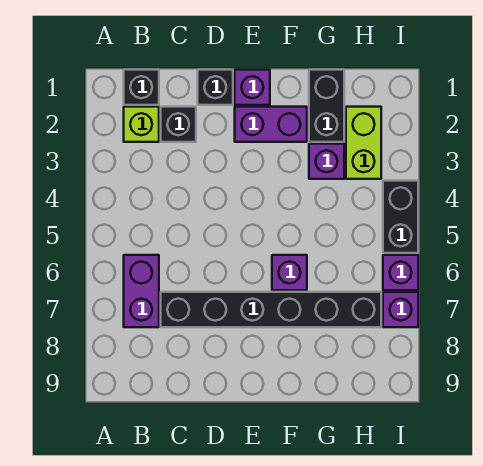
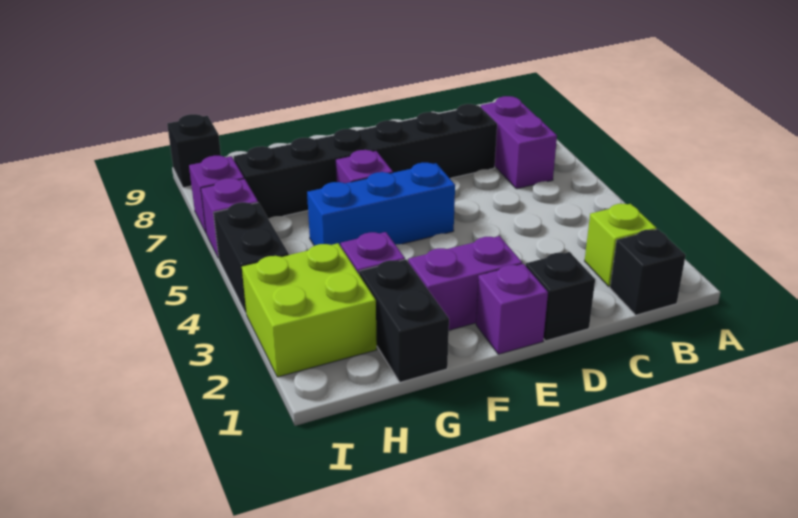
black 1x1 brick [161,107,196,142] -> black 1x1 brick moved to [167,114,221,188]
none -> blue 1x3 brick [307,163,455,246]
lime 1x2 brick [346,107,381,179] -> lime 2x2 brick [242,243,377,377]

